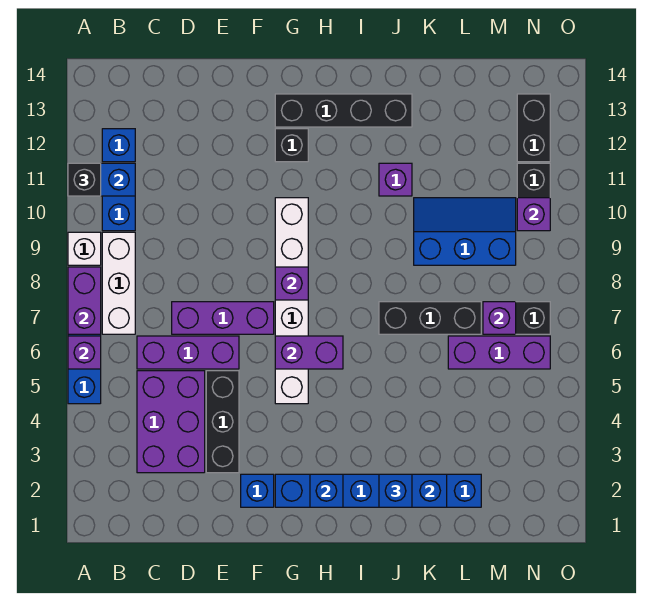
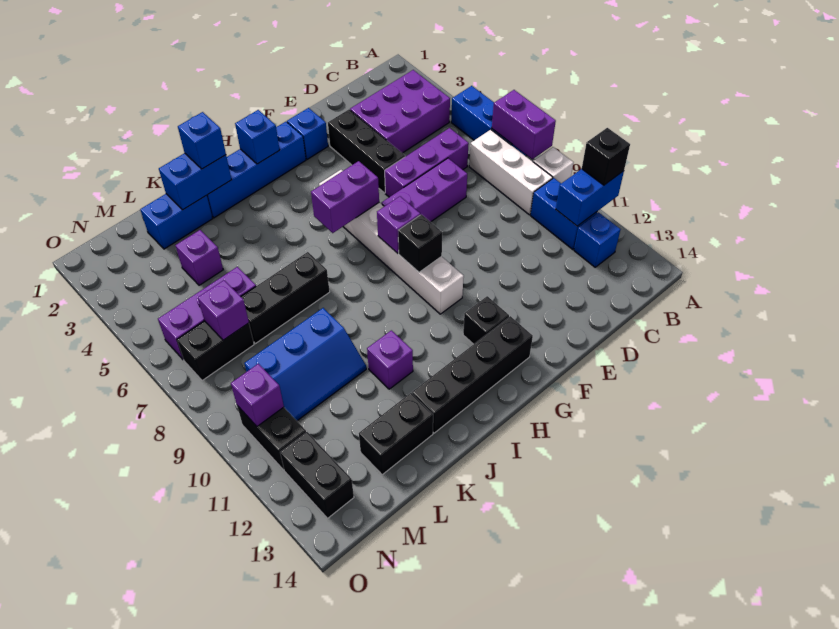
purple 1x1 brick [68,336,101,369] -> purple 1x1 brick moved to [175,230,223,285]
purple 2x3 brick [137,371,205,473] -> purple 2x3 brick turned to [350,70,450,153]
none -> black 1x1 brick [398,215,442,272]
none -> black 1x2 brick [359,393,433,475]

